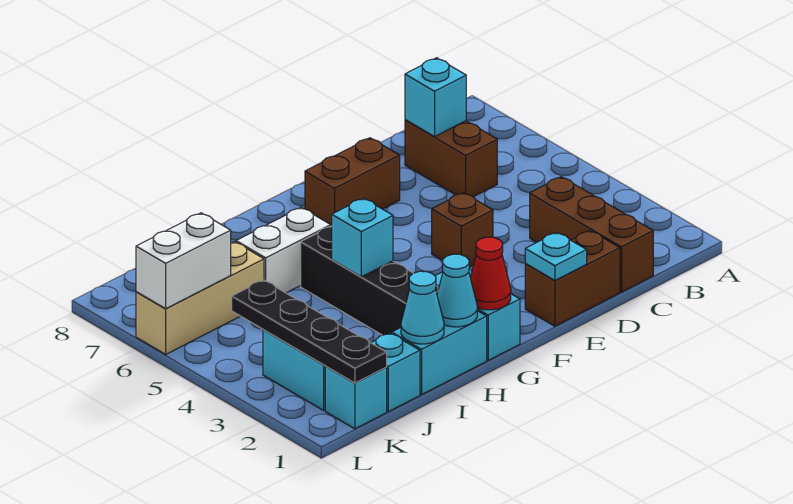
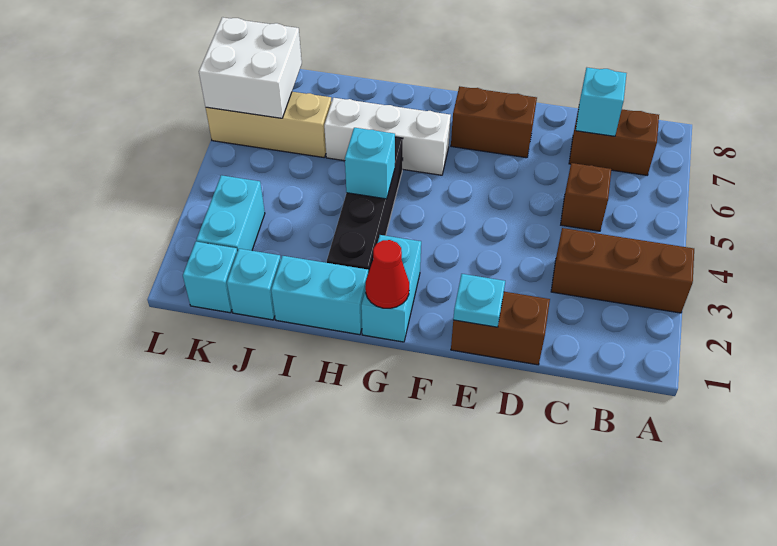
brown 1x3 brick [530,177,653,292] -> brown 1x3 brick turned to [551,228,694,313]
brown 1x2 brick [405,120,497,197] -> brown 1x2 brick turned to [569,108,659,175]
brown 1x1 brick [432,193,493,267] -> brown 1x1 brick moved to [561,163,611,231]
cyan 1x1 cone [437,254,477,327] -> none
white 1x2 brick [236,208,331,293] -> white 1x3 brick [324,98,451,175]
cyan 1x1 cone [401,271,444,344] -> none
black 1x4 plate [232,280,387,383] -> none
white 1x2 brick [136,213,231,309] -> white 2x2 brick [199,17,302,118]

